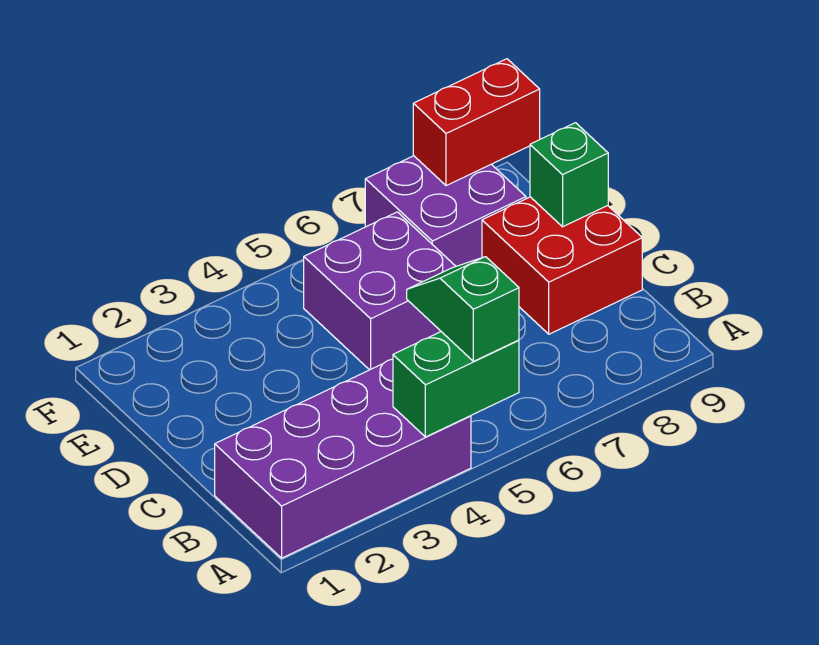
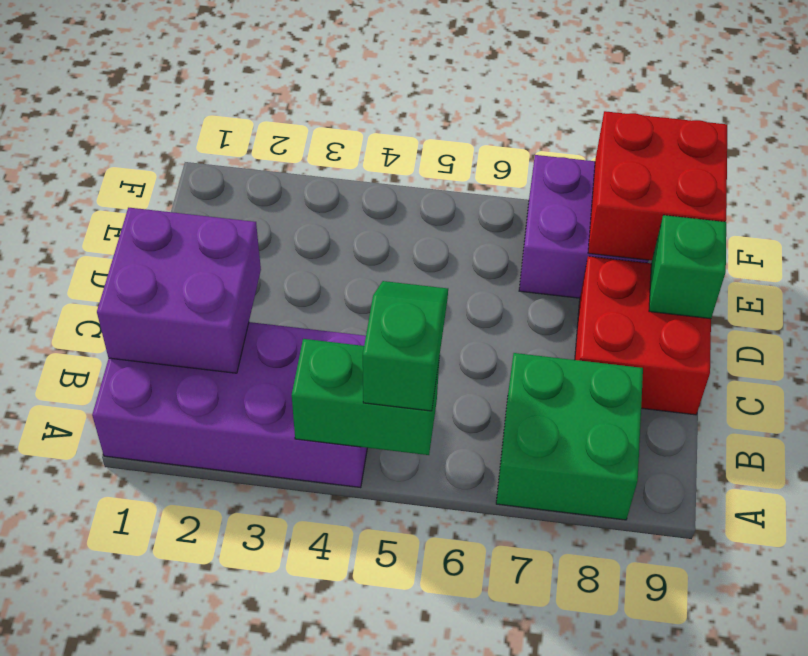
none -> green 2x2 brick [496,353,643,520]
purple 2x2 brick [304,212,456,370] -> purple 2x2 brick moved to [97,208,261,373]
red 1x2 brick [413,59,540,186] -> red 2x2 brick [588,111,727,261]

